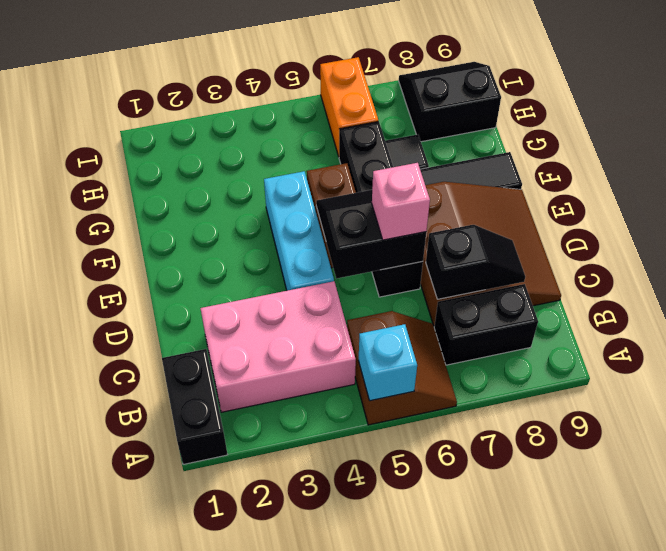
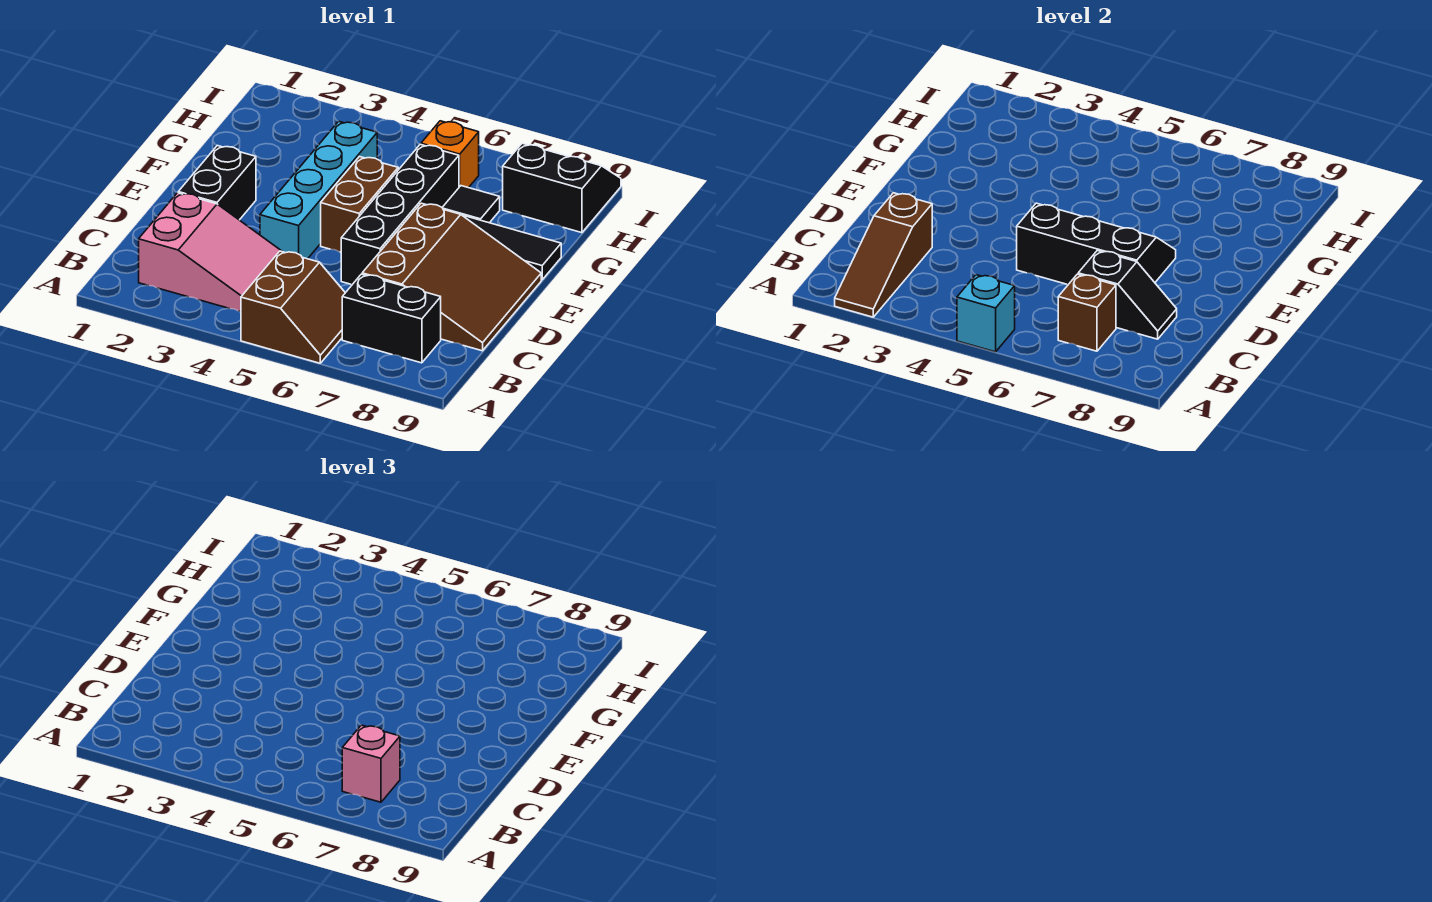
black 1x2 brick [162,349,228,464] -> black 1x2 brick moved to [178,146,256,220]
none -> brown 1x3 slope [835,193,932,317]
pink 2x3 brick [200,281,356,412] -> pink 2x3 slope [139,193,281,312]
none -> brown 1x1 brick [1058,274,1116,351]
cyan 1x3 brick [264,171,334,291] -> cyan 1x4 brick [260,121,377,259]
black 2x2 slope [316,190,426,279] -> black 2x3 slope [1017,203,1176,285]
pink 1x1 brick [372,163,430,240] -> pink 1x1 brick moved to [342,725,400,802]
orange 1x2 brick [320,57,378,156] -> orange 1x1 brick [421,121,479,188]

